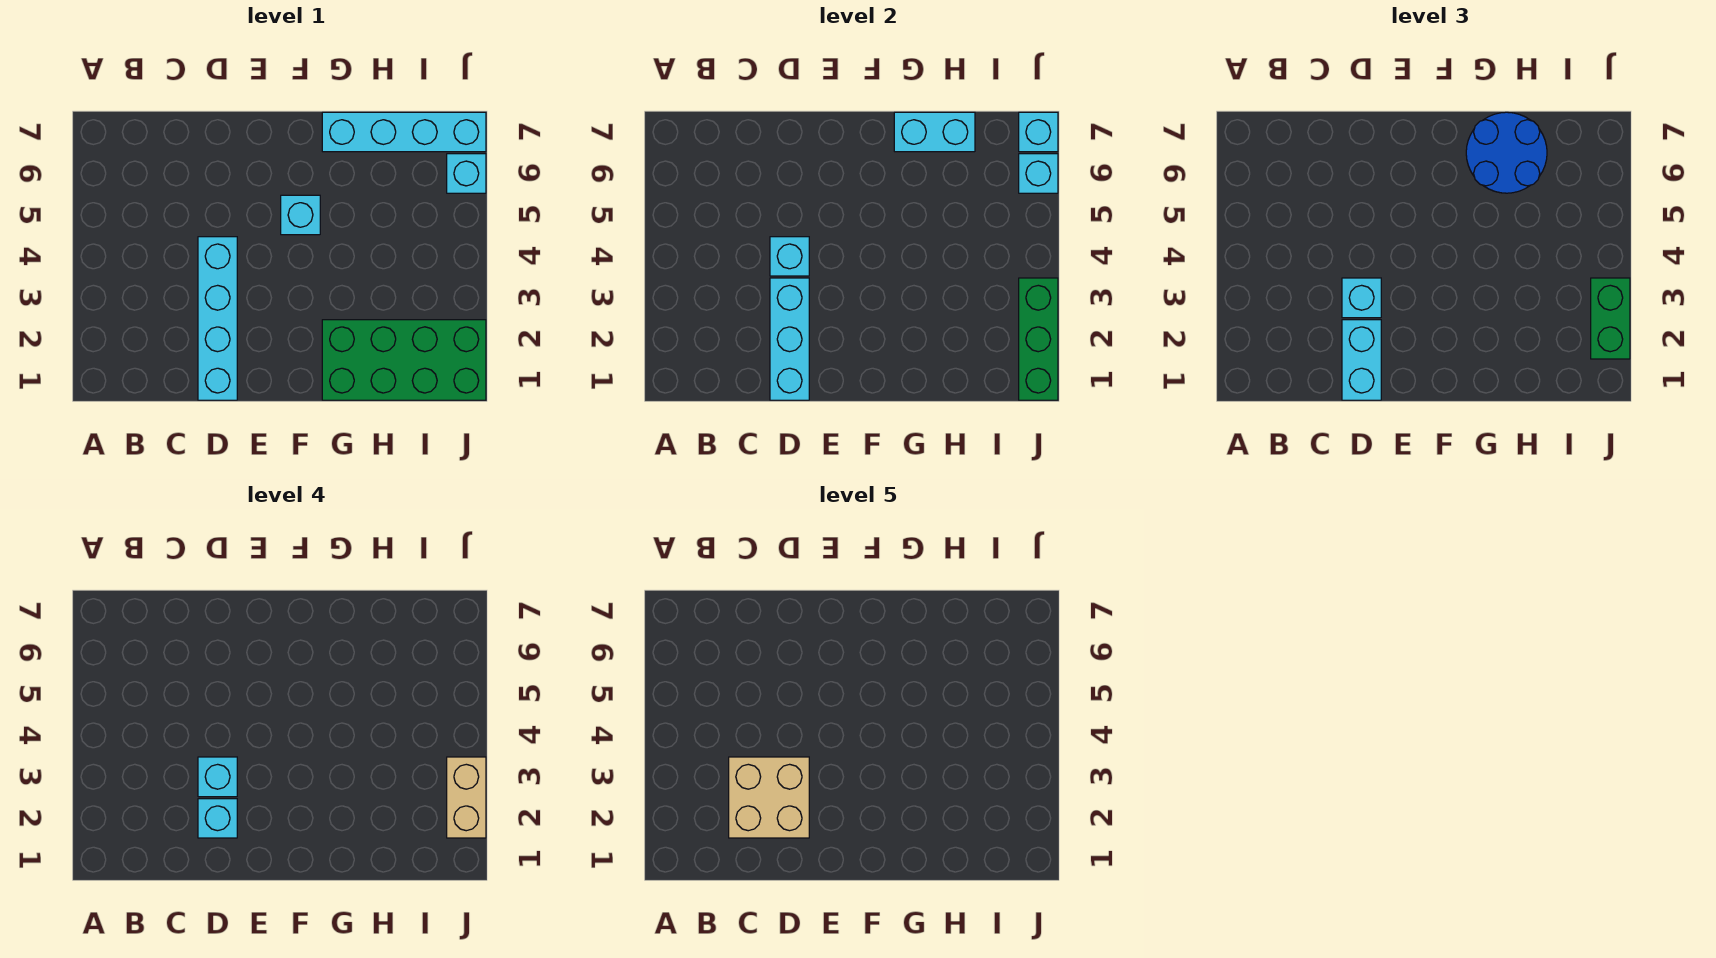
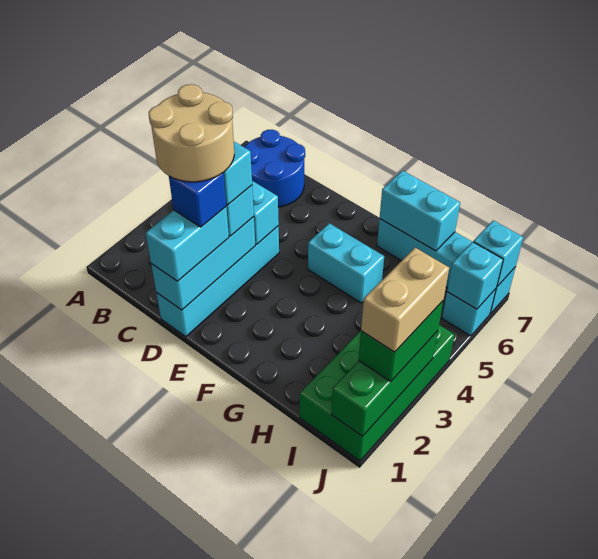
tan 2x2 brick [729,757,809,838] -> tan 2x2 round brick [149,84,234,182]
cyan 1x1 brick [198,799,237,838] -> blue 1x1 brick [169,173,226,227]
cyan 1x1 brick [281,195,320,235] -> cyan 1x2 brick [308,223,384,303]
green 2x4 brick [322,320,486,400] -> green 2x4 brick turned to [300,325,455,461]
blue 2x2 round brick [1466,112,1547,193] -> blue 2x2 round brick moved to [244,130,305,207]

